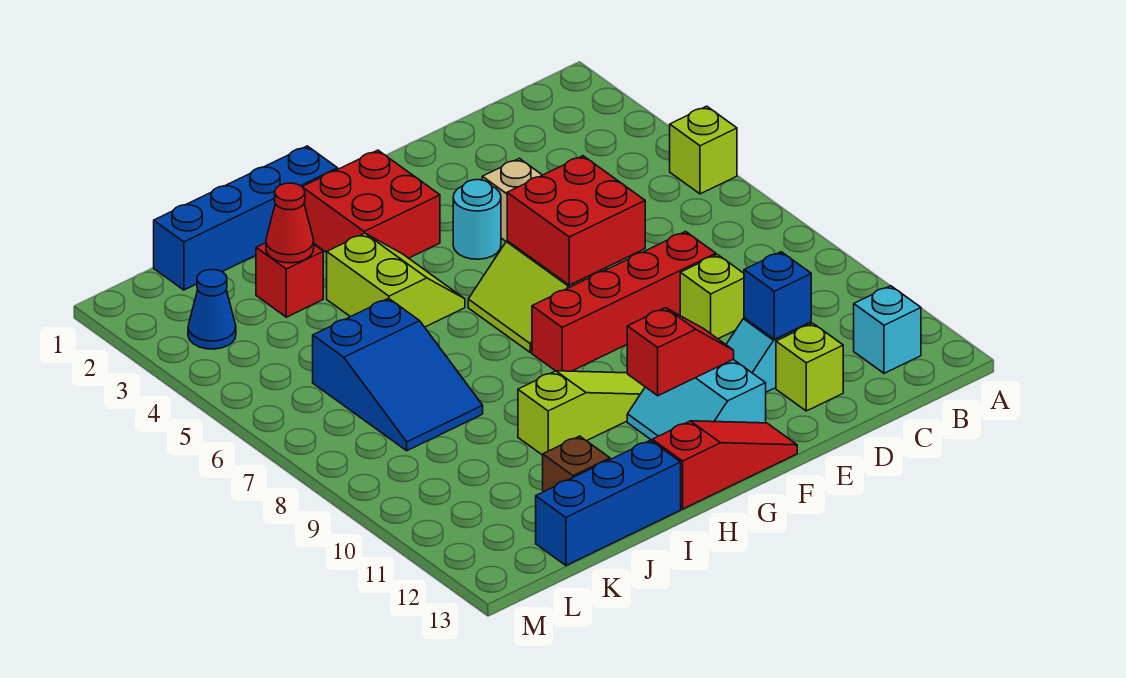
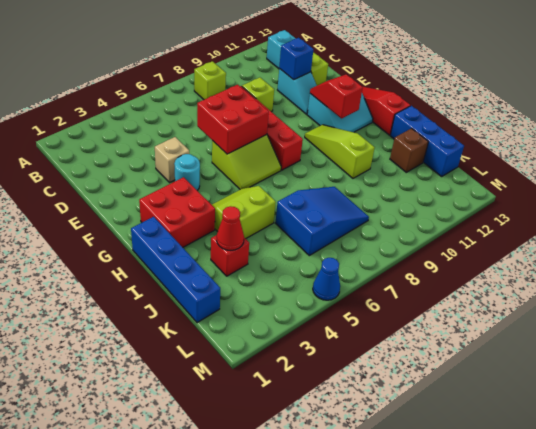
lime 1x1 brick [670,106,737,194] -> lime 1x1 brick moved to [194,61,226,100]
blue 1x1 cone [188,270,236,349] -> blue 1x1 cone moved to [313,258,340,300]

